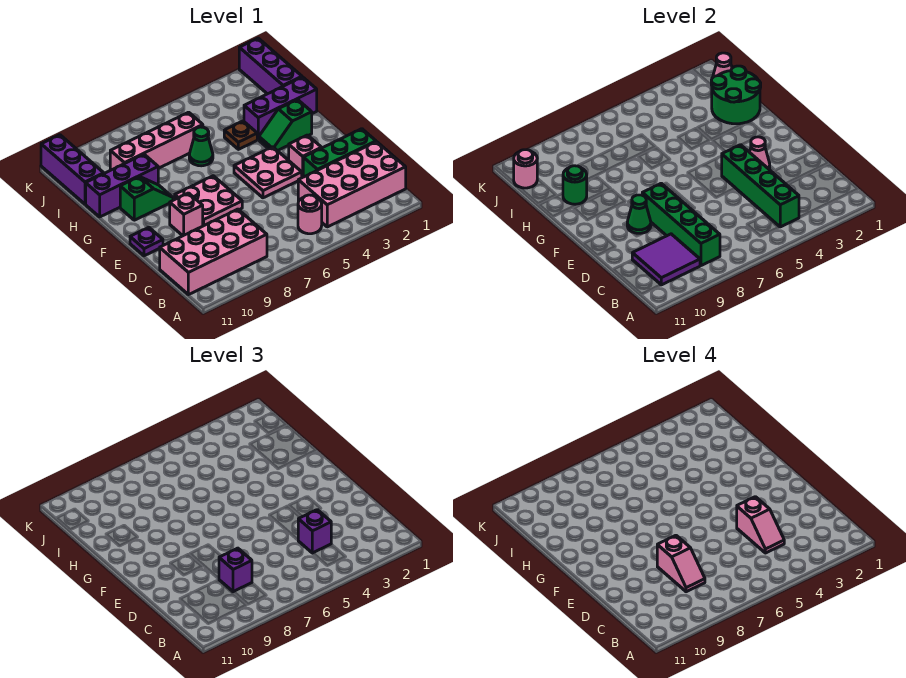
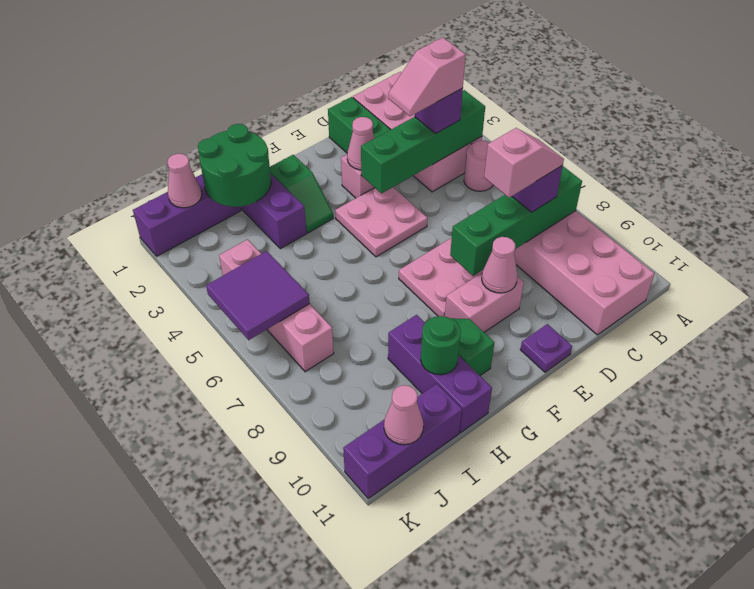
purple 2x2 tile [632,234,700,285] -> purple 2x2 tile moved to [206,251,310,340]
pink 1x2 slope [737,497,784,553] -> pink 1x2 slope turned to [388,38,466,116]
pink 1x1 brick [170,193,203,236] -> pink 1x2 brick [445,273,524,332]
green 1x1 cone [627,195,651,233] -> pink 1x1 cone [482,237,517,293]
brown 1x1 plate [224,121,257,149] -> none
green 1x1 cone [189,127,213,166] -> none
pink 1x4 brick [110,112,203,170] -> pink 1x4 brick moved to [219,239,334,372]
pink 1x1 round brick [514,150,537,188] -> pink 1x1 cone [384,385,423,445]

